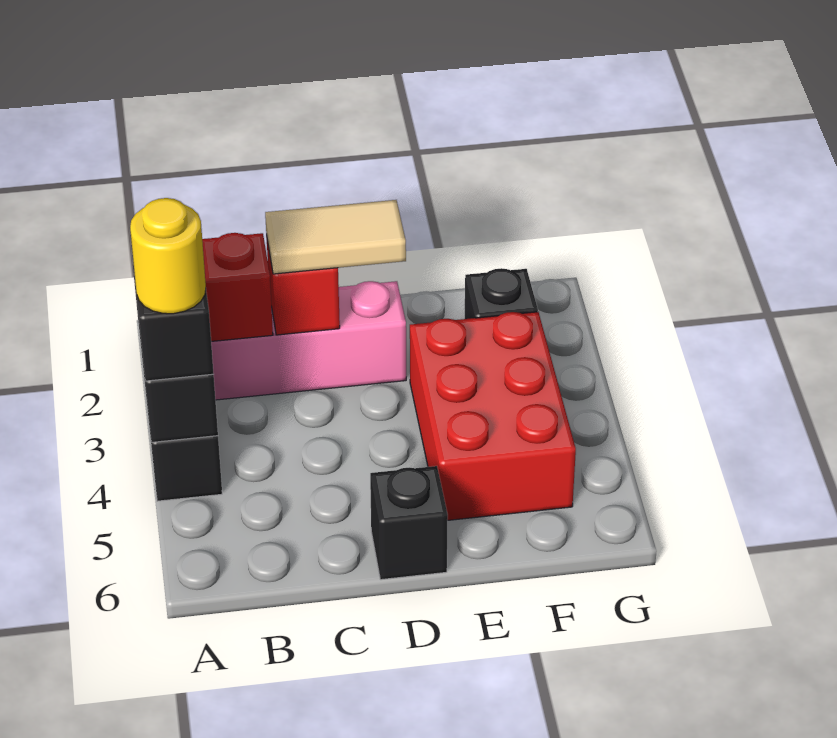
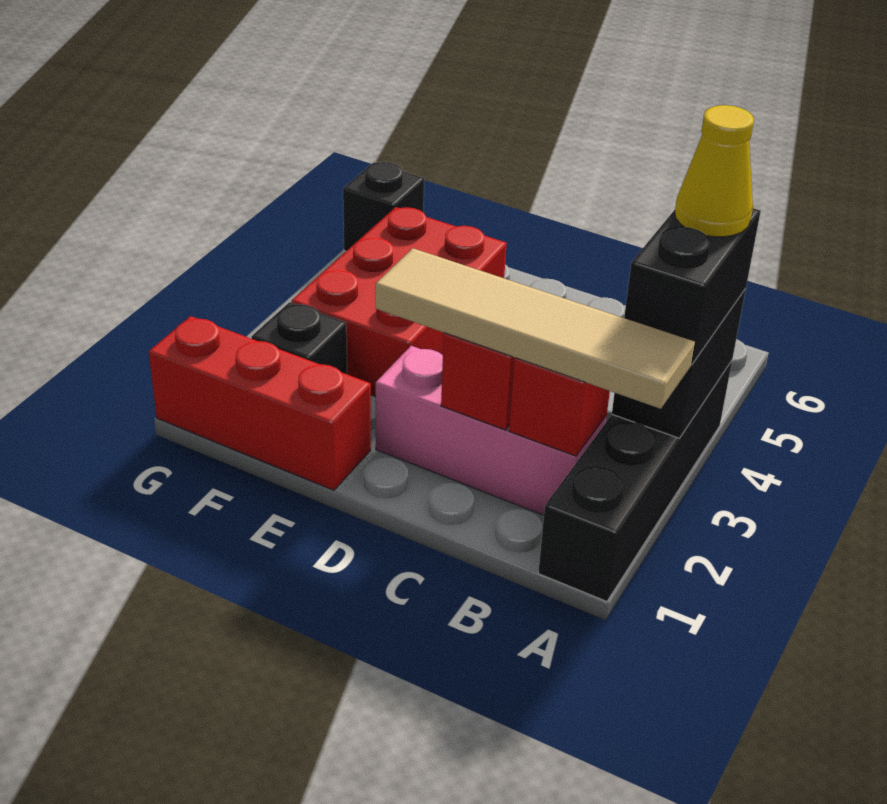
yellow 1x1 round brick [130,198,206,314] -> yellow 1x1 cone [675,105,754,237]
tan 1x2 tile [265,200,406,274] -> tan 1x4 tile [375,248,695,409]
black 1x1 brick [370,466,448,580] -> black 1x1 brick moved to [343,162,424,251]
none -> red 1x3 brick [149,316,371,490]

